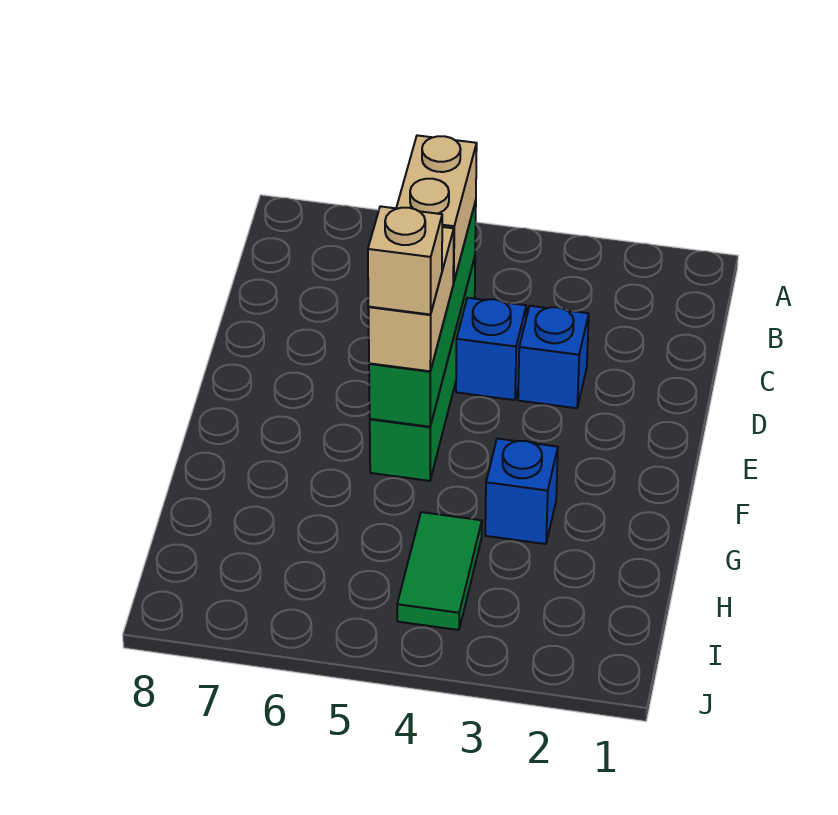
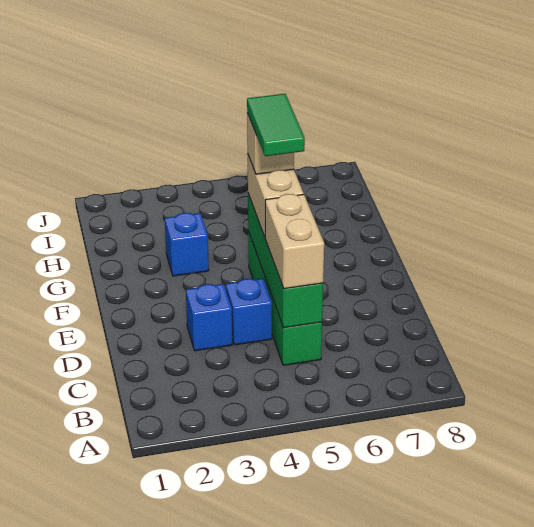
green 1x2 tile [397,512,482,630] -> green 1x2 tile moved to [247,94,305,156]

